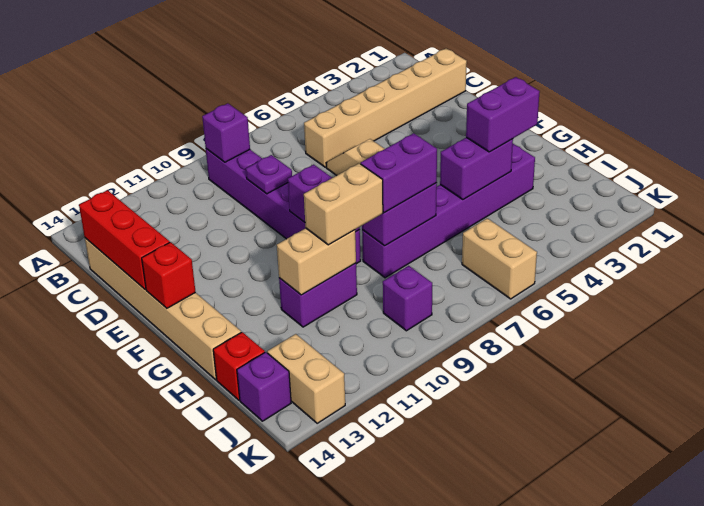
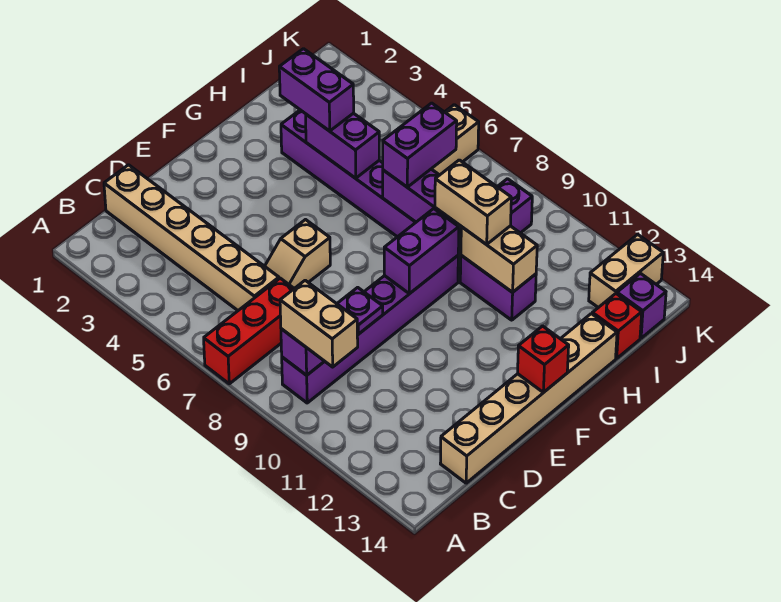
none -> tan 1x2 brick [280,280,358,367]
red 1x3 brick [79,190,170,290] -> red 1x3 brick moved to [204,278,294,384]
purple 1x2 brick [361,133,437,213] -> purple 1x2 brick turned to [383,103,457,187]

